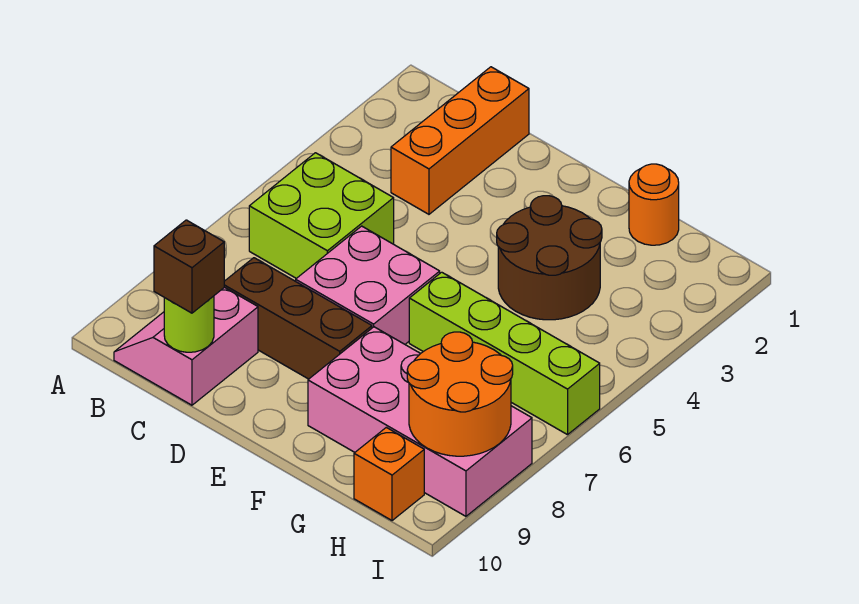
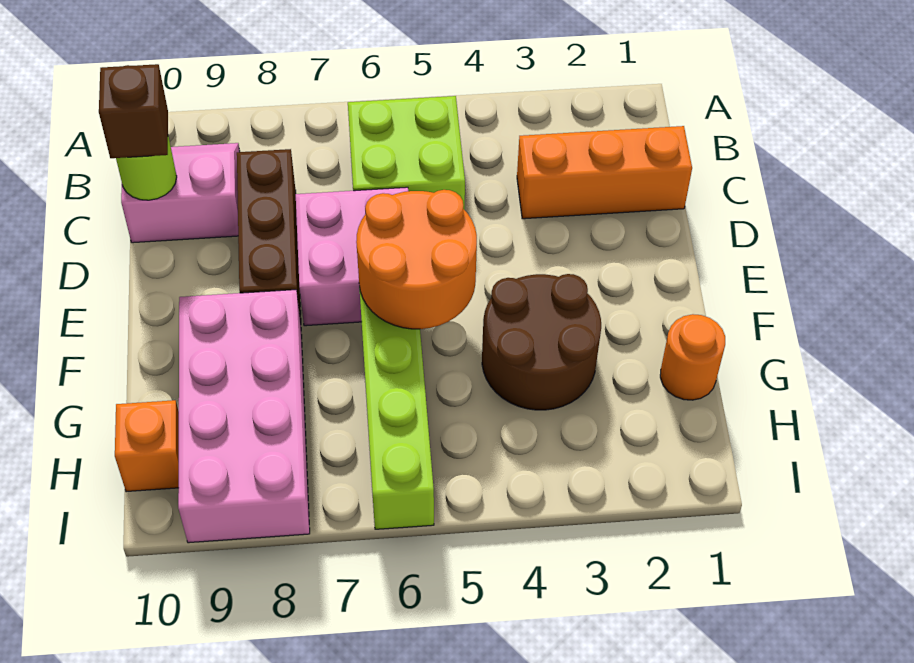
orange 2x2 round brick [407,332,513,456] -> orange 2x2 round brick moved to [356,190,477,329]

